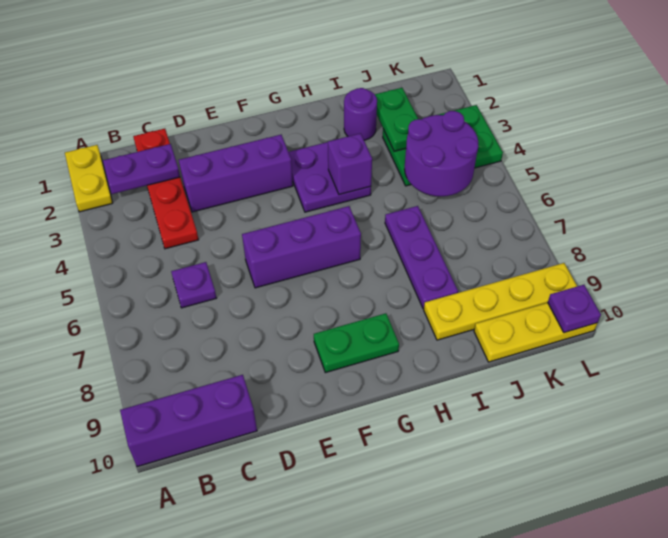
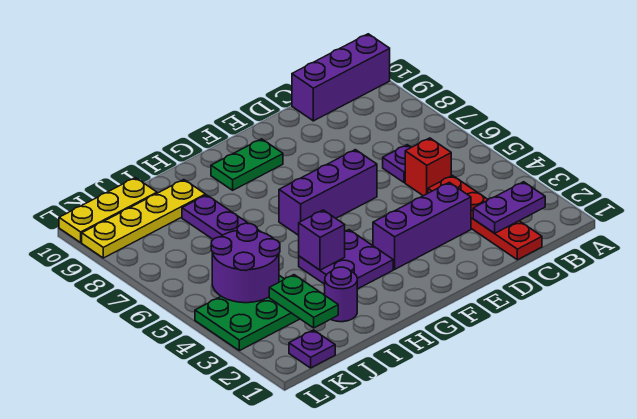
yellow 1x2 plate [65,145,112,212] -> none
none -> red 1x1 brick [405,138,451,196]
purple 1x1 plate [548,285,601,333] -> purple 1x1 plate moved to [289,330,335,368]

